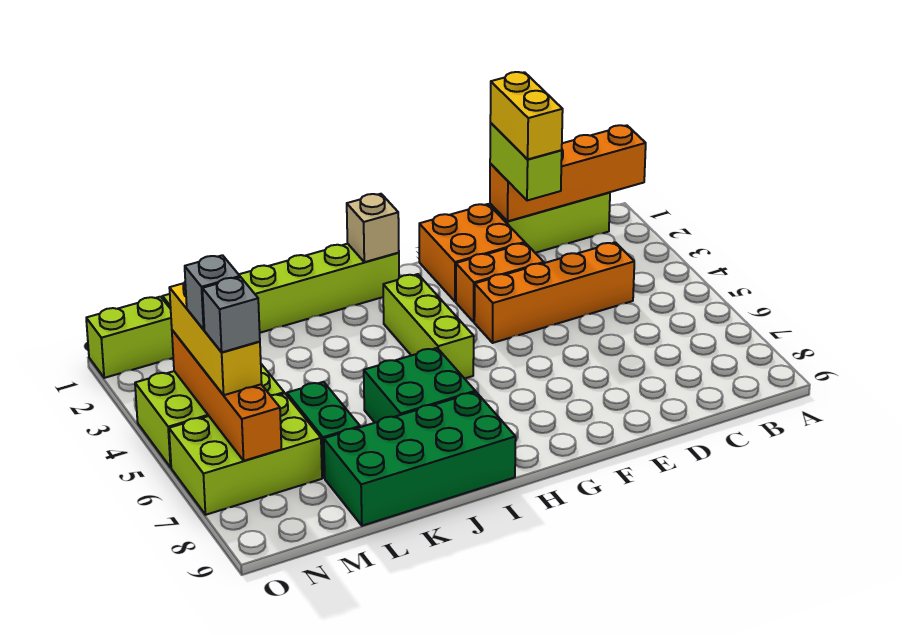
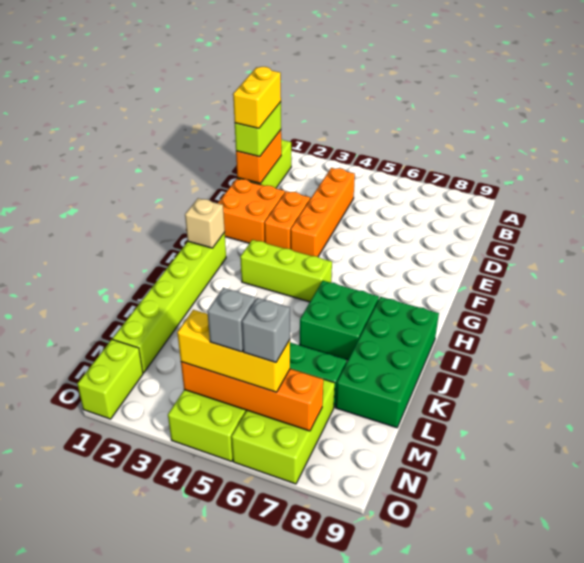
orange 1x4 brick [490,125,646,221] -> orange 1x2 brick [236,130,281,183]
lime 1x2 brick [490,123,562,201] -> lime 1x2 brick turned to [235,102,281,157]
yellow 1x2 brick [490,72,563,159] -> yellow 1x2 brick turned to [233,67,281,128]

